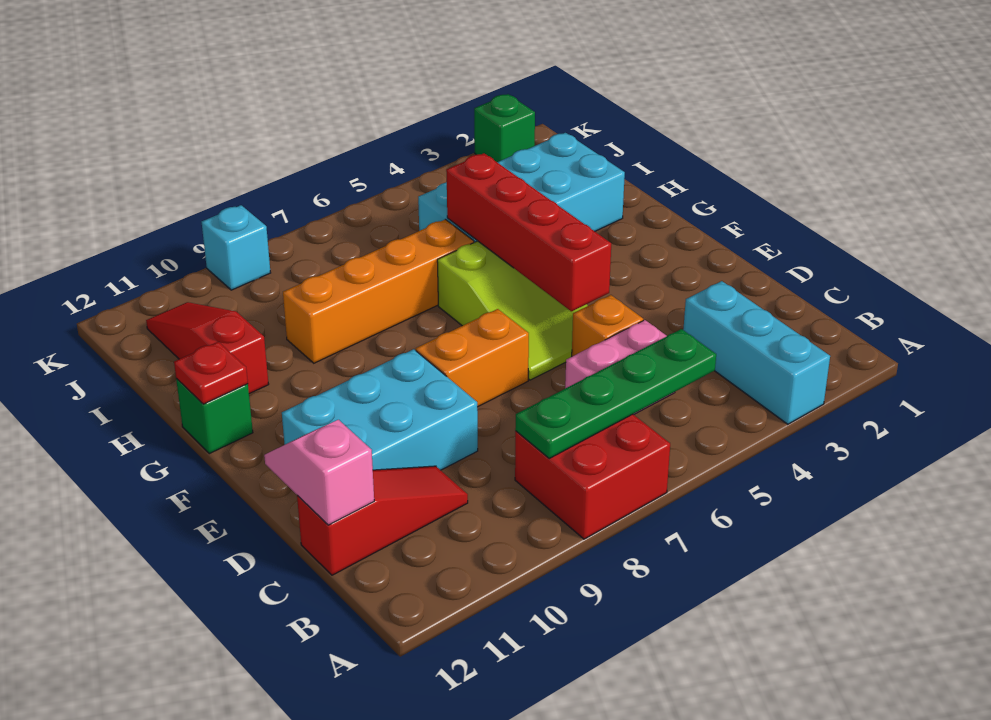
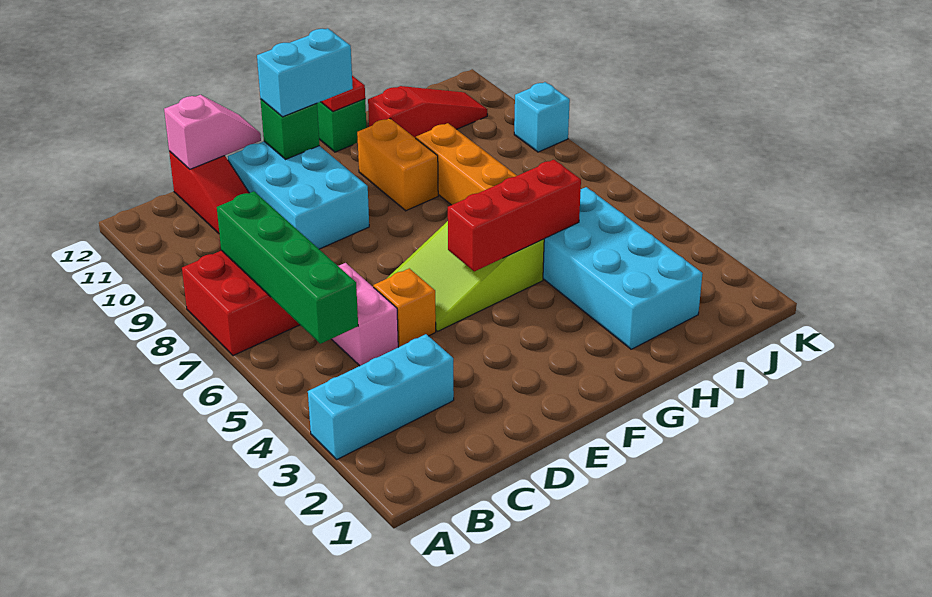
green 1x4 plate [515,329,716,458] -> green 1x4 brick [217,191,358,344]
red 1x4 brick [446,153,611,311] -> red 1x3 brick [448,160,581,272]
orange 1x2 brick [416,309,529,407] -> orange 1x2 brick moved to [357,119,438,211]
none -> cyan 1x2 brick [257,28,353,117]
green 1x1 brick [474,94,535,162] -> green 1x1 brick moved to [260,99,320,159]

